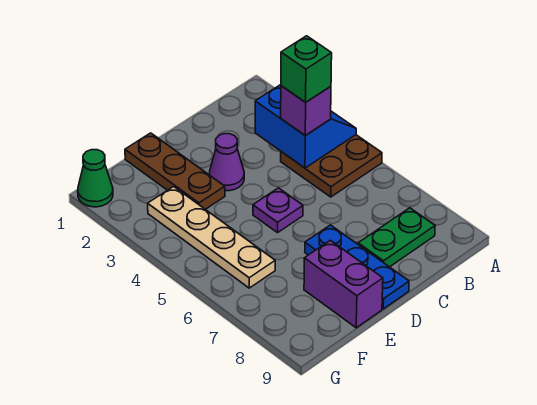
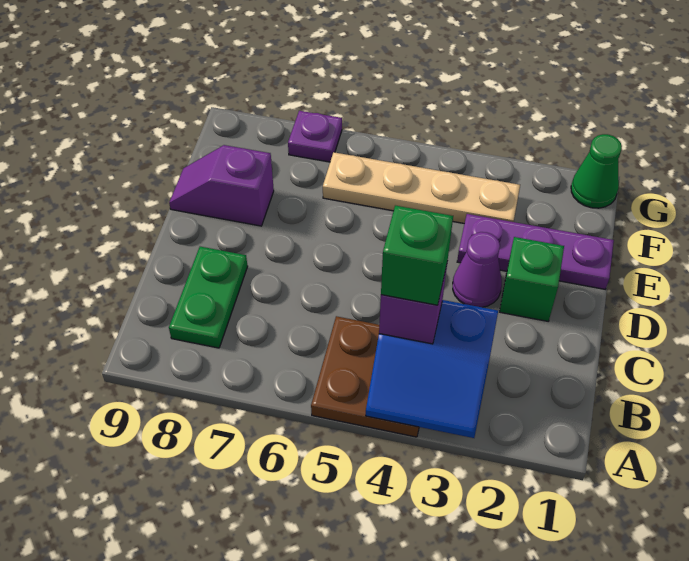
none -> green 1x1 brick [500,237,564,321]
purple 1x1 plate [253,188,303,233] -> purple 1x1 plate moved to [288,111,342,162]
blue 1x3 plate [305,225,409,309] -> none
brown 1x3 plate [125,133,225,209] -> purple 1x3 plate [457,214,614,289]
purple 1x2 brick [304,240,383,328] -> purple 1x2 slope [169,145,274,226]

